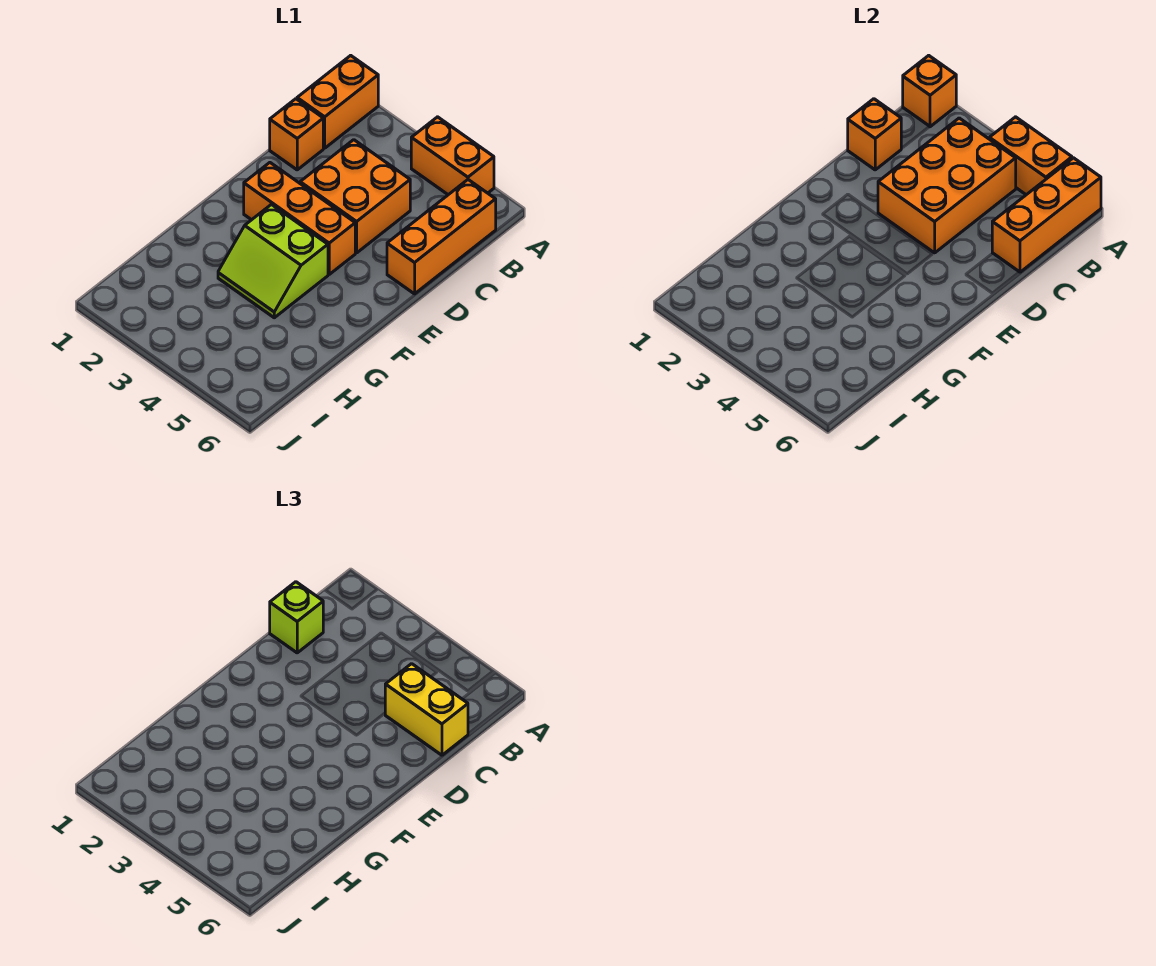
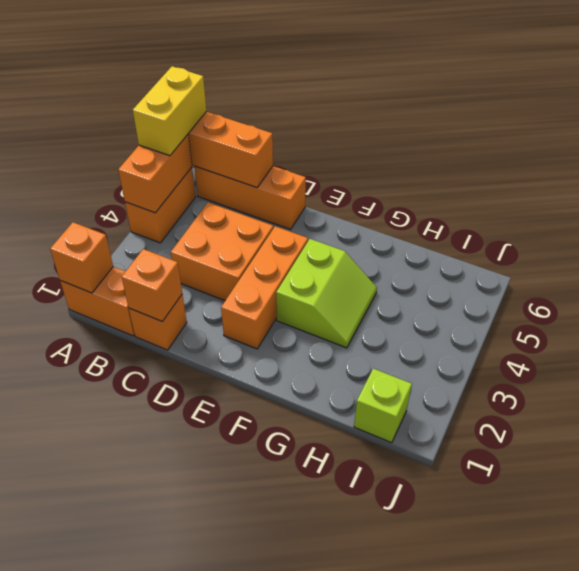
orange 2x3 brick [878,118,1016,253] -> none
lime 1x1 brick [270,582,323,653] -> lime 1x1 brick moved to [354,369,412,443]
yellow 1x2 brick [385,664,468,755] -> yellow 1x2 brick moved to [133,66,206,156]

